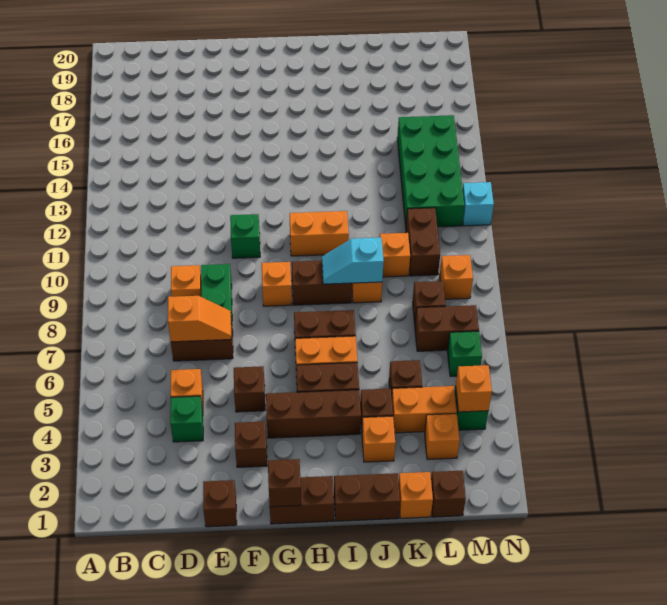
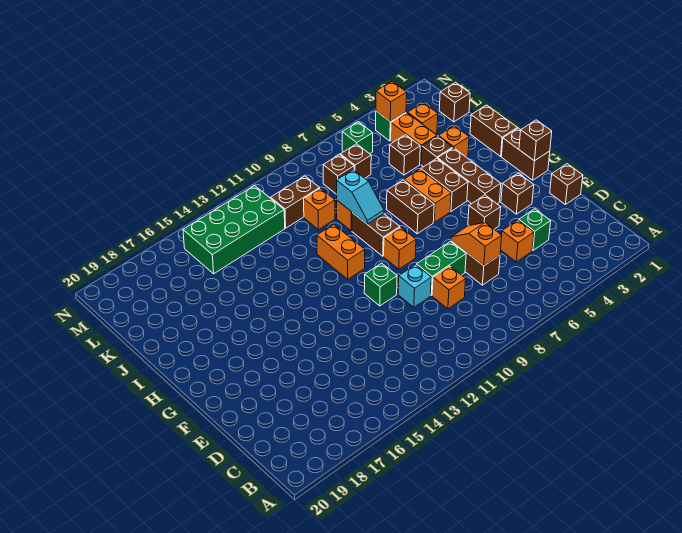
orange 1x1 brick [399,472,433,518] -> none
brown 1x2 brick [415,305,479,351] -> brown 1x1 brick [340,144,371,178]
orange 1x1 brick [440,255,473,299] -> none
cyan 1x1 brick [463,182,494,226] -> cyan 1x1 brick moved to [398,265,431,307]

